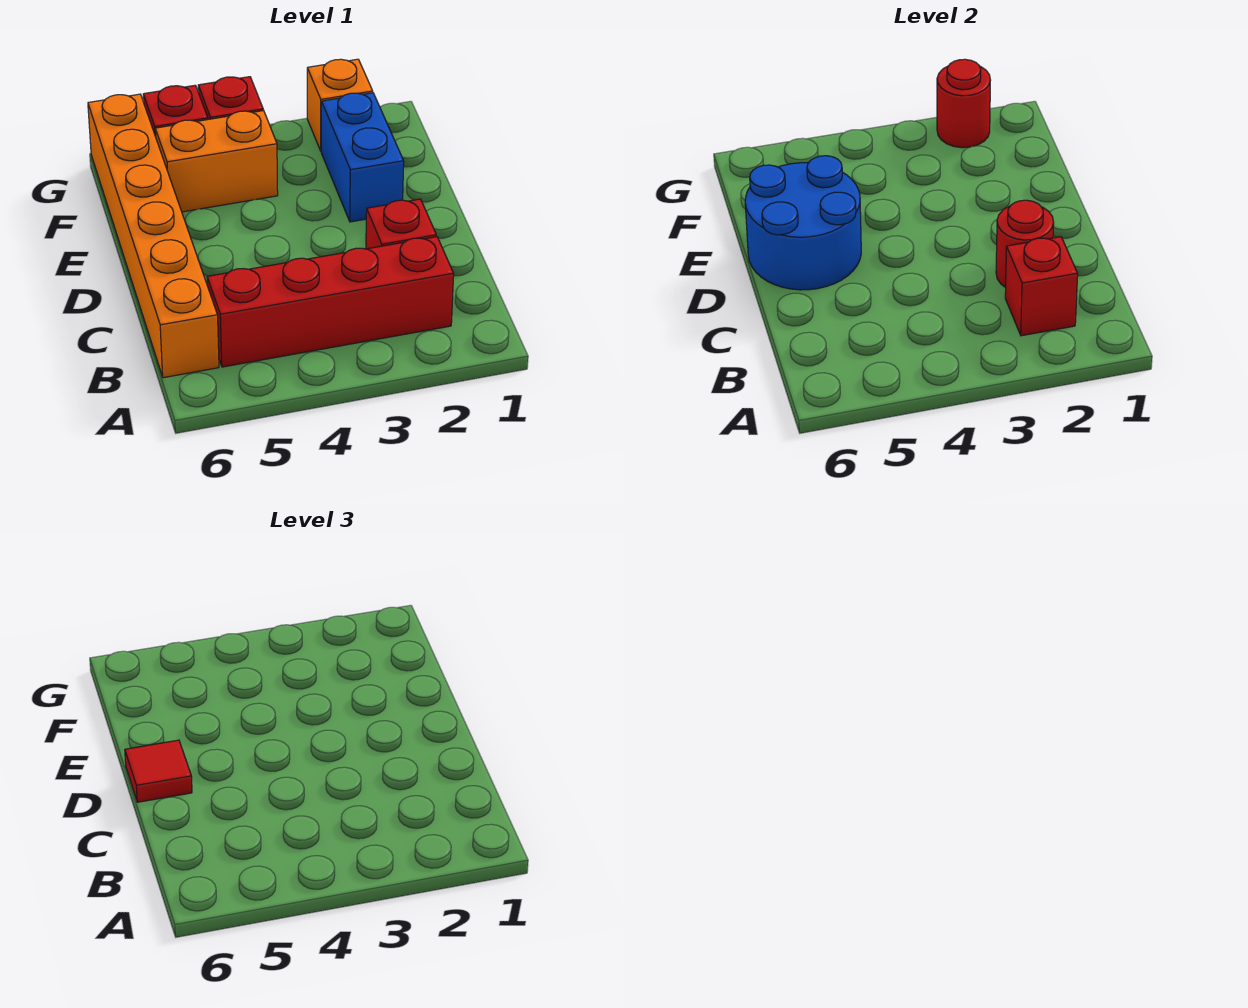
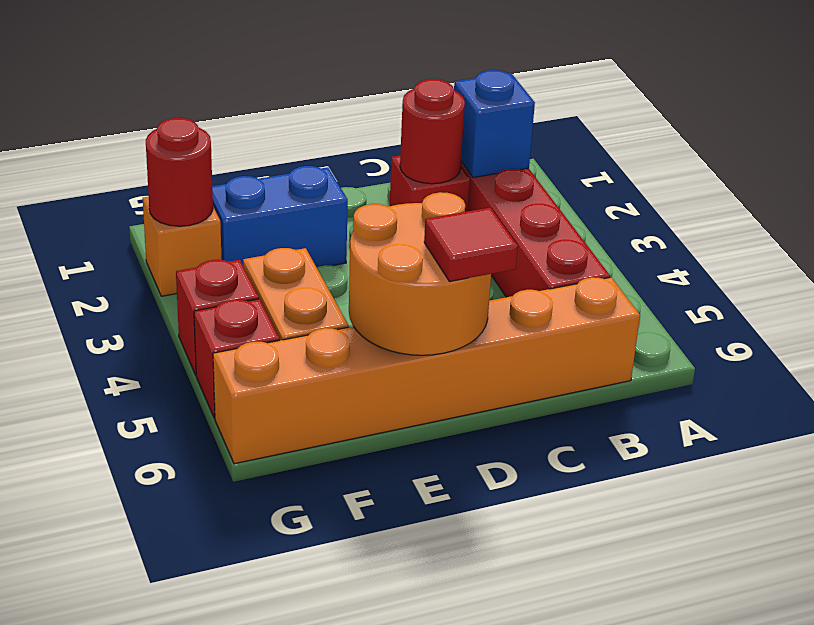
red 1x1 brick [1005,237,1078,336] -> blue 1x1 brick [454,70,535,177]
blue 2x2 round brick [745,156,861,290] -> orange 2x2 round brick [349,192,491,355]

